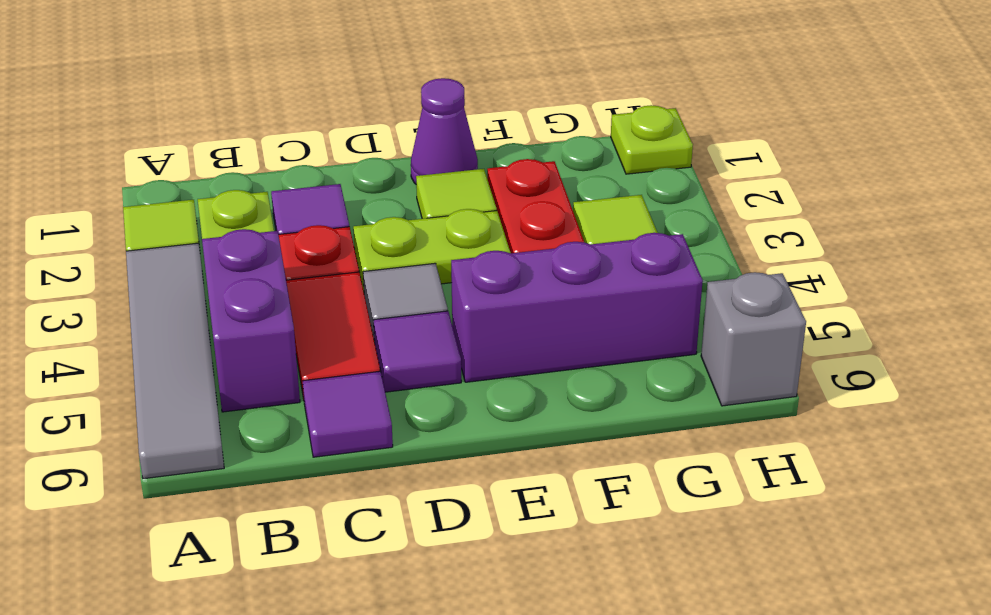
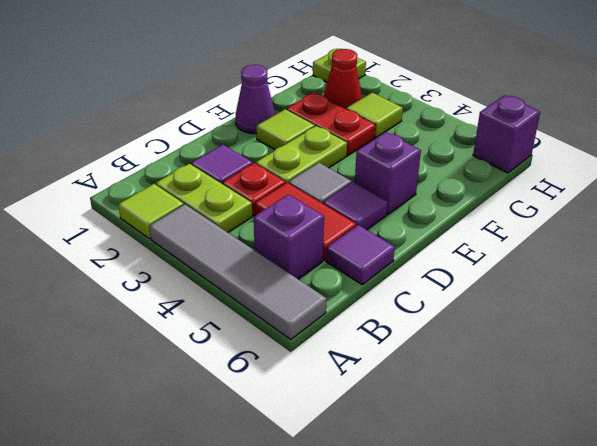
purple 1x2 brick [202,229,300,412] -> purple 1x1 brick [254,194,324,279]
purple 1x3 brick [451,233,703,382] -> purple 1x1 brick [355,132,421,214]
none -> red 1x1 cone [324,49,362,109]
grey 1x1 brick [701,272,806,406] -> purple 1x1 brick [473,95,540,173]

